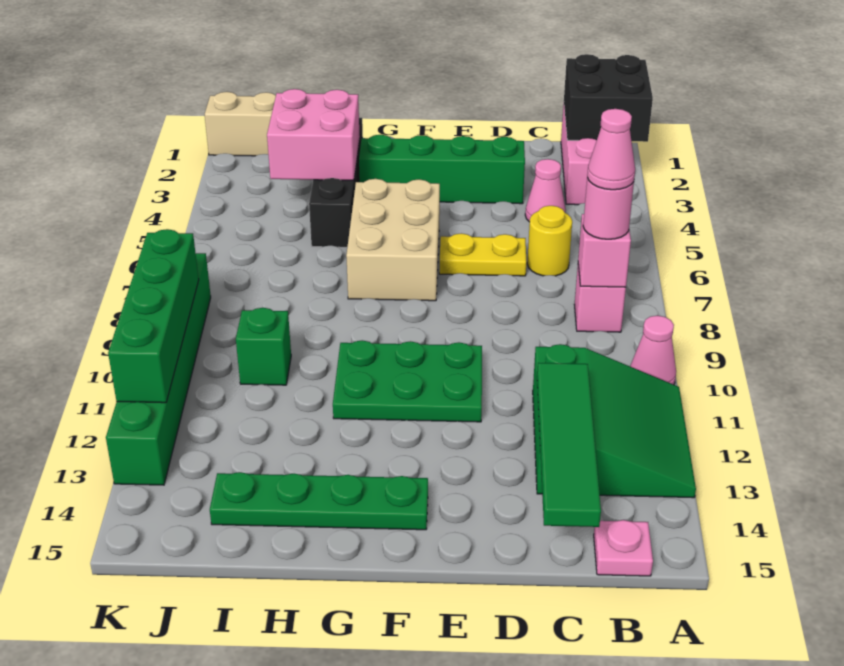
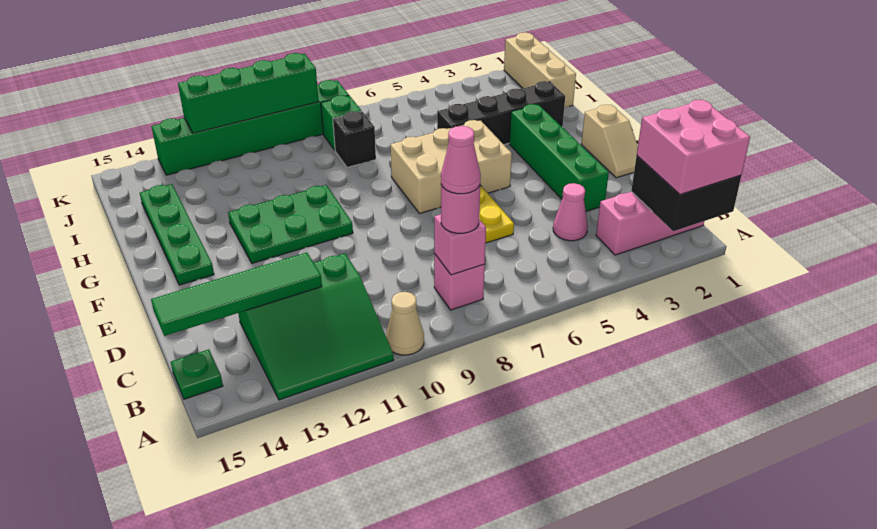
pink 1x1 cone [630,316,676,385] -> tan 1x1 cone [386,292,424,355]
pink 1x1 plate [594,520,653,576] -> green 1x1 plate [171,349,223,399]
yellow 1x1 round brick [527,206,572,276] -> none
none -> tan 1x2 slope [581,105,638,178]
green 2x3 plate [333,340,482,422] -> green 2x3 plate turned to [228,185,353,263]
pink 2x2 brick [267,89,360,180] -> pink 2x2 brick moved to [637,100,750,195]
none -> black 1x1 brick [333,111,376,167]
green 1x1 brick [236,308,291,385] -> green 1x1 brick moved to [321,95,361,150]

